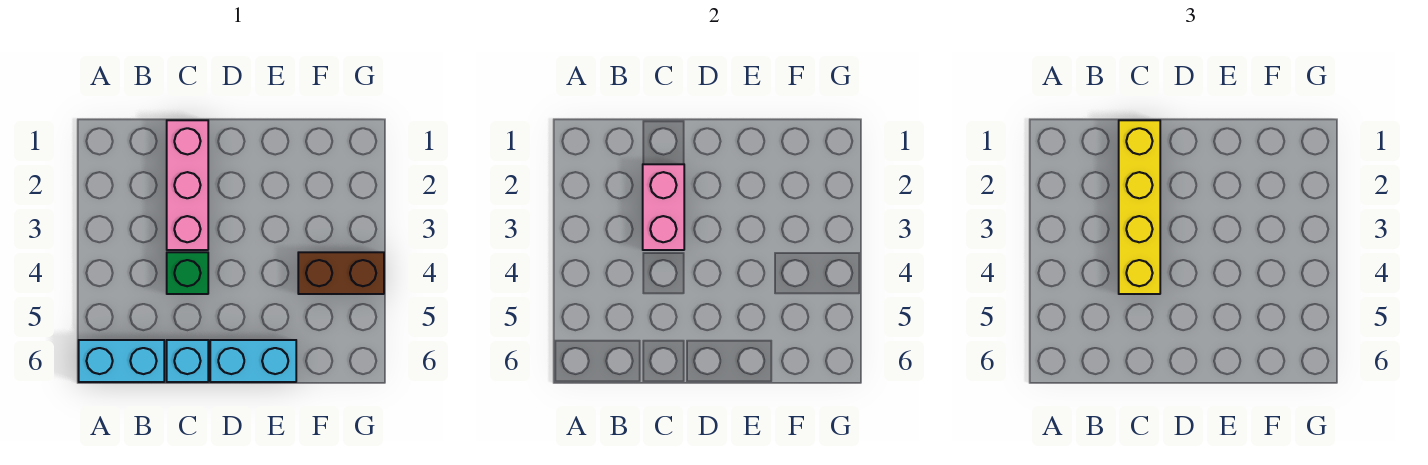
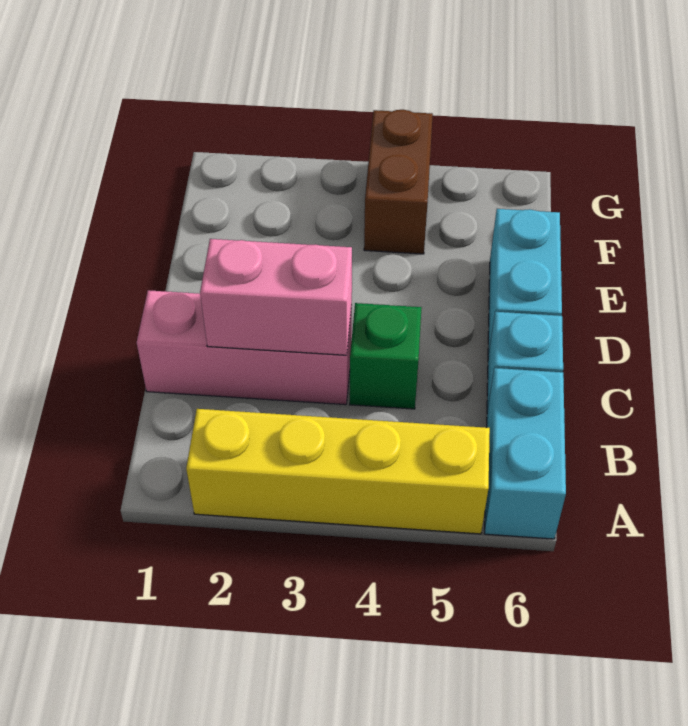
yellow 1x4 brick [1119,120,1160,294] -> yellow 1x4 brick moved to [186,409,490,534]

